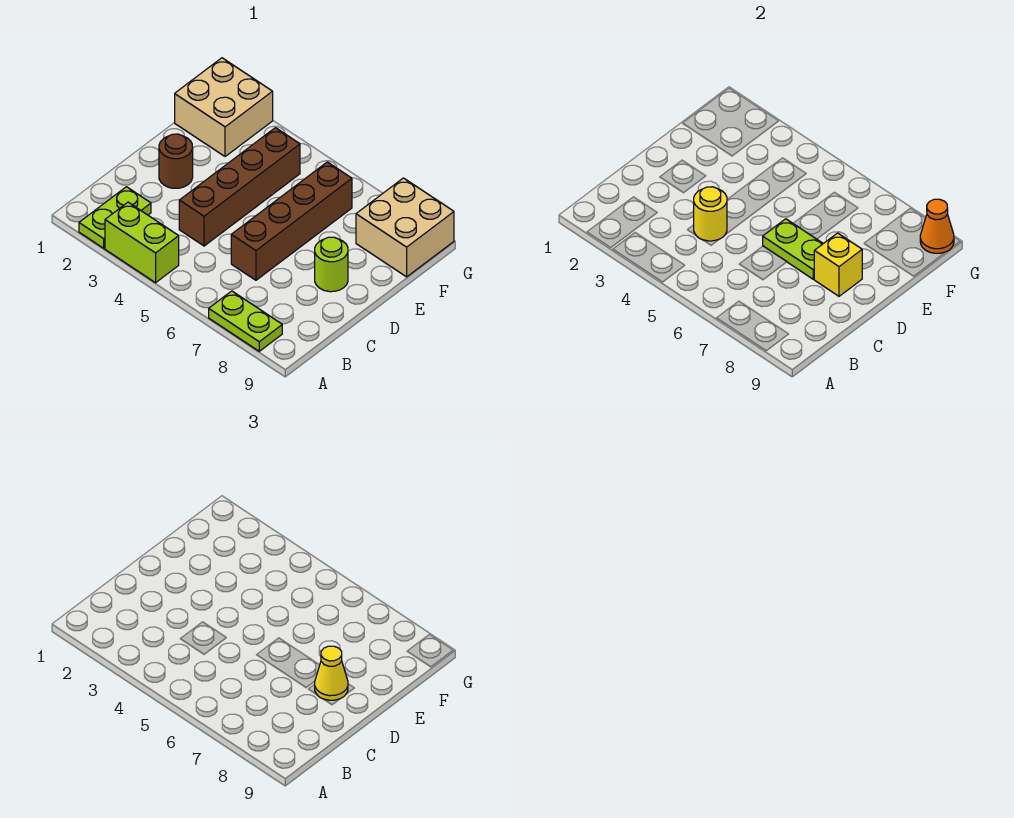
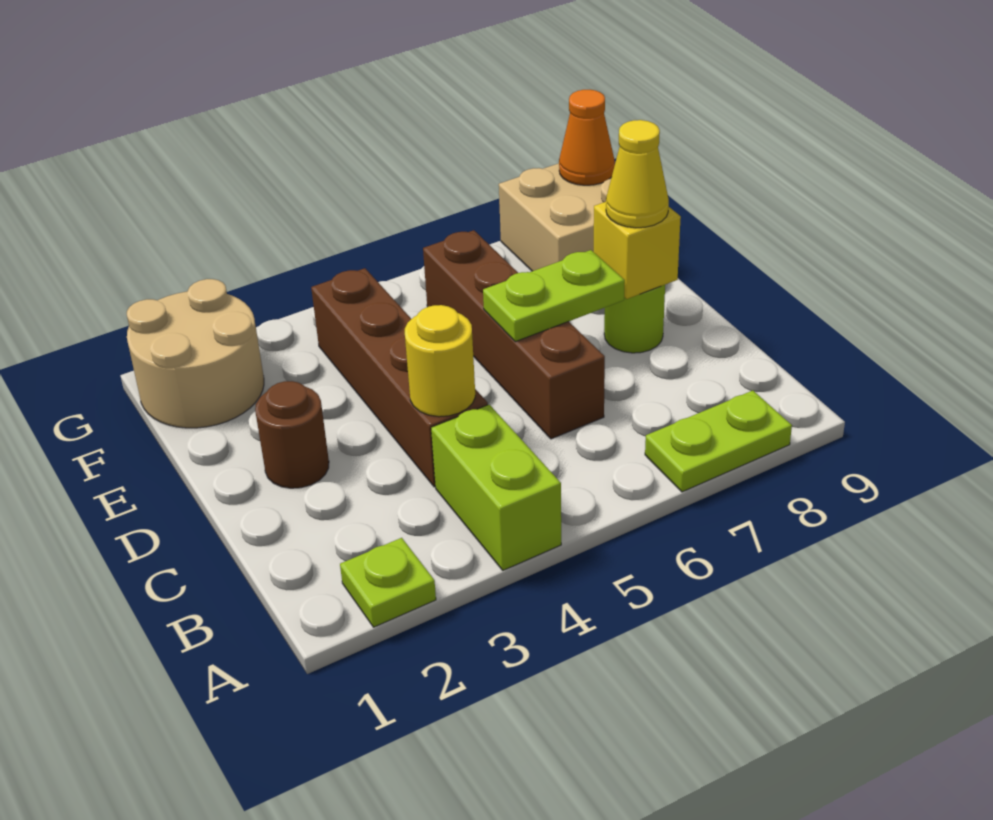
lime 1x2 plate [79,187,151,248] -> lime 1x1 plate [340,538,436,627]
lime 1x2 brick [105,202,179,283] -> lime 1x2 brick turned to [431,405,561,570]
tan 2x2 brick [175,58,273,157] -> tan 2x2 round brick [127,279,264,428]

